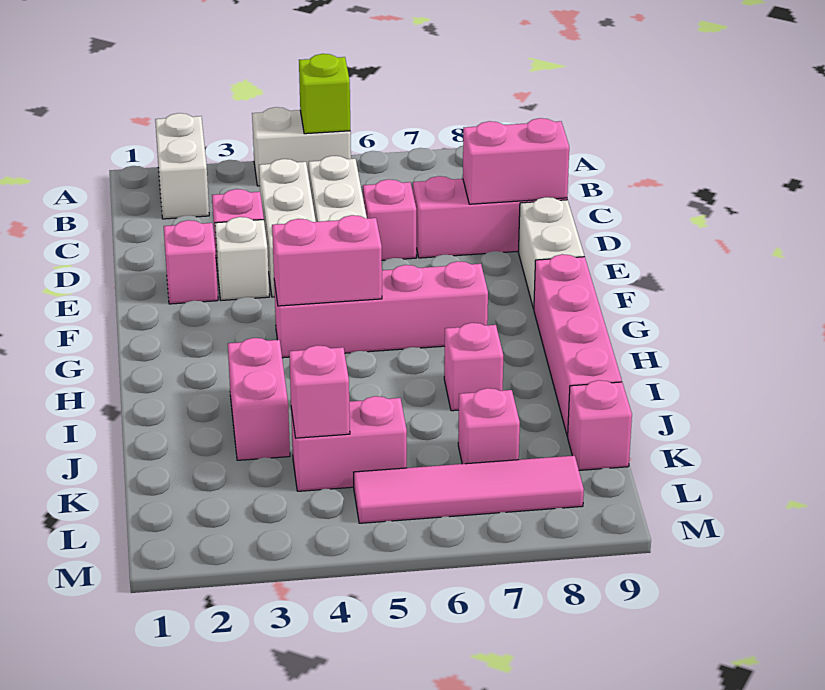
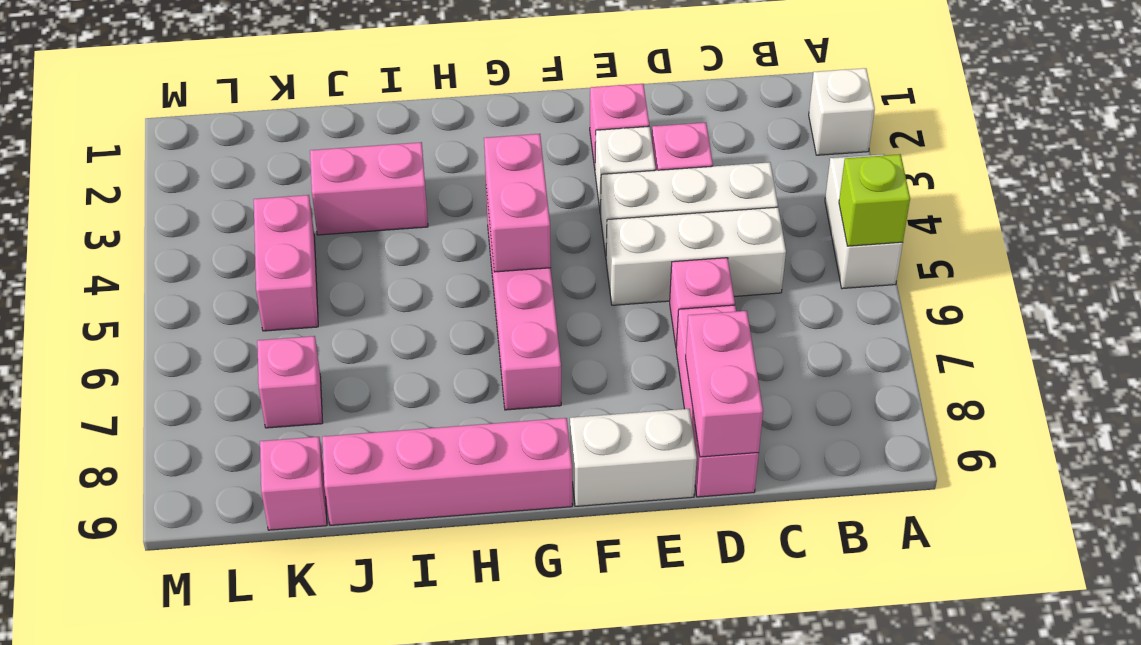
white 1x2 brick [155,113,209,219] -> white 1x1 brick [809,68,875,155]
pink 1x1 brick [444,323,503,411] -> none
pink 1x1 brick [289,345,350,438] -> none
pink 1x4 tile [354,456,584,523] -> none

